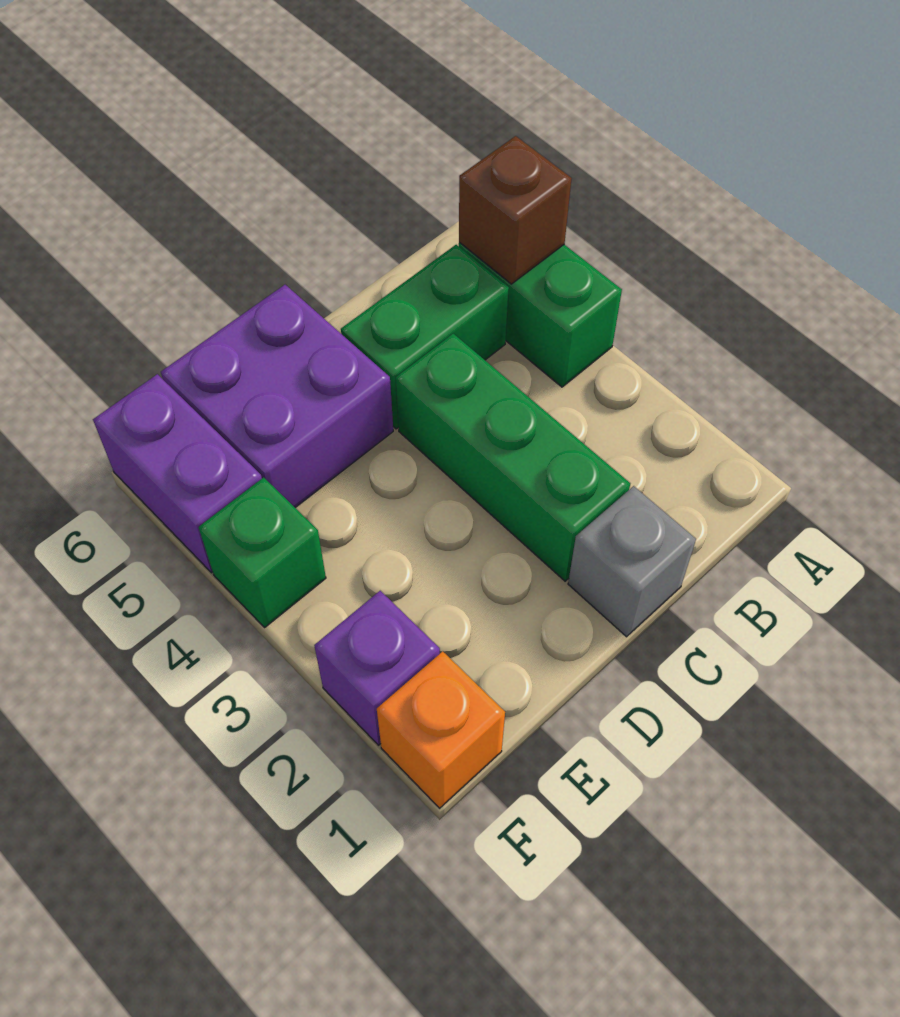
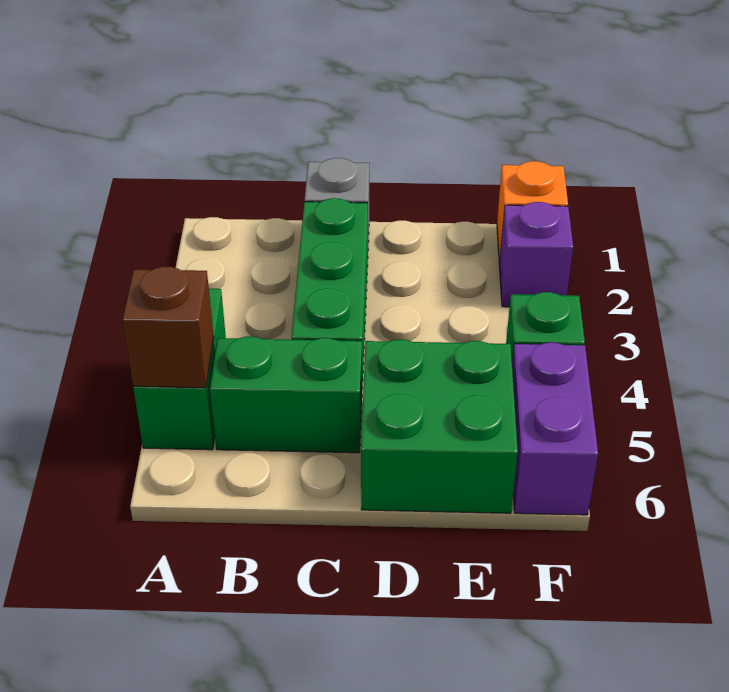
purple 2x2 brick [161,285,393,508] -> green 2x2 brick [361,339,518,513]

